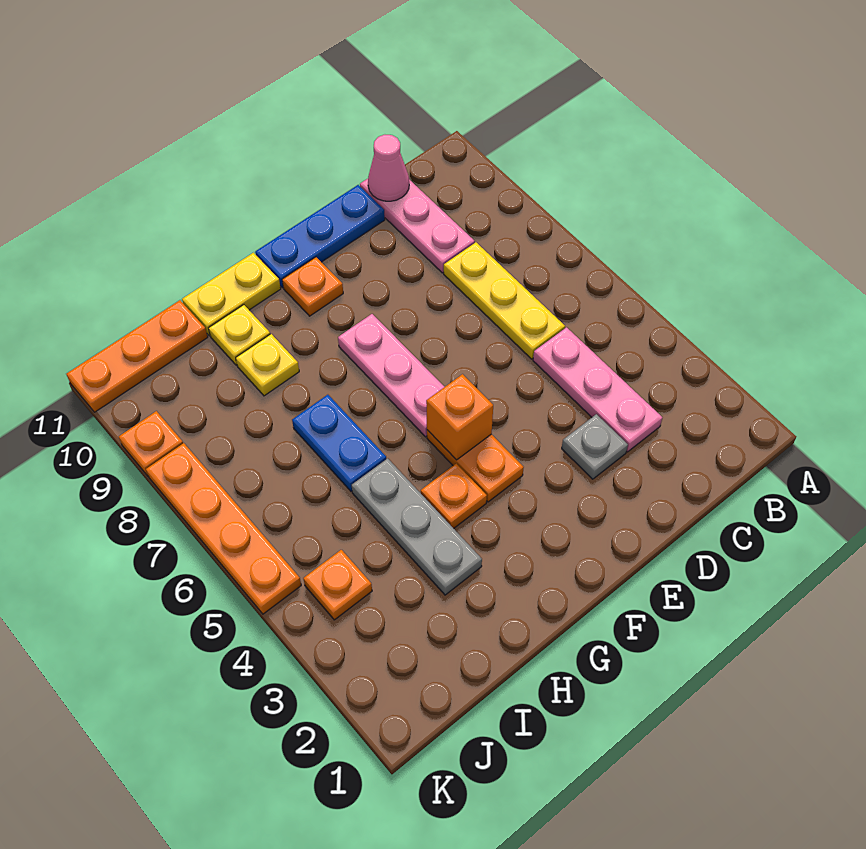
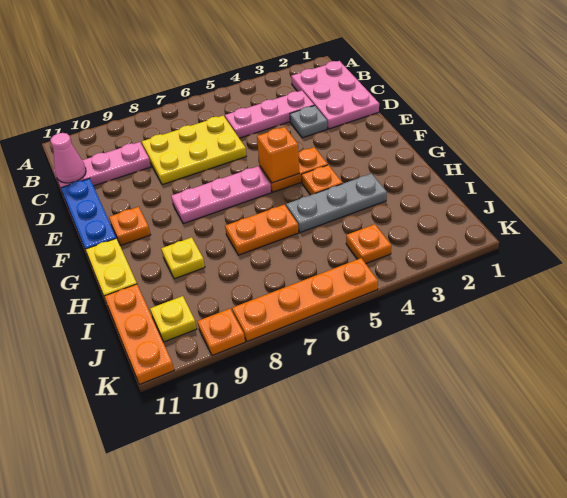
none -> pink 2x3 plate [291,61,379,129]
yellow 1x3 plate [444,242,565,359] -> yellow 2x3 plate [142,116,246,185]
blue 1x2 plate [292,395,386,491] -> orange 1x2 plate [225,205,299,255]
yellow 1x1 plate [209,305,270,366] -> yellow 1x1 plate moved to [150,296,197,342]

